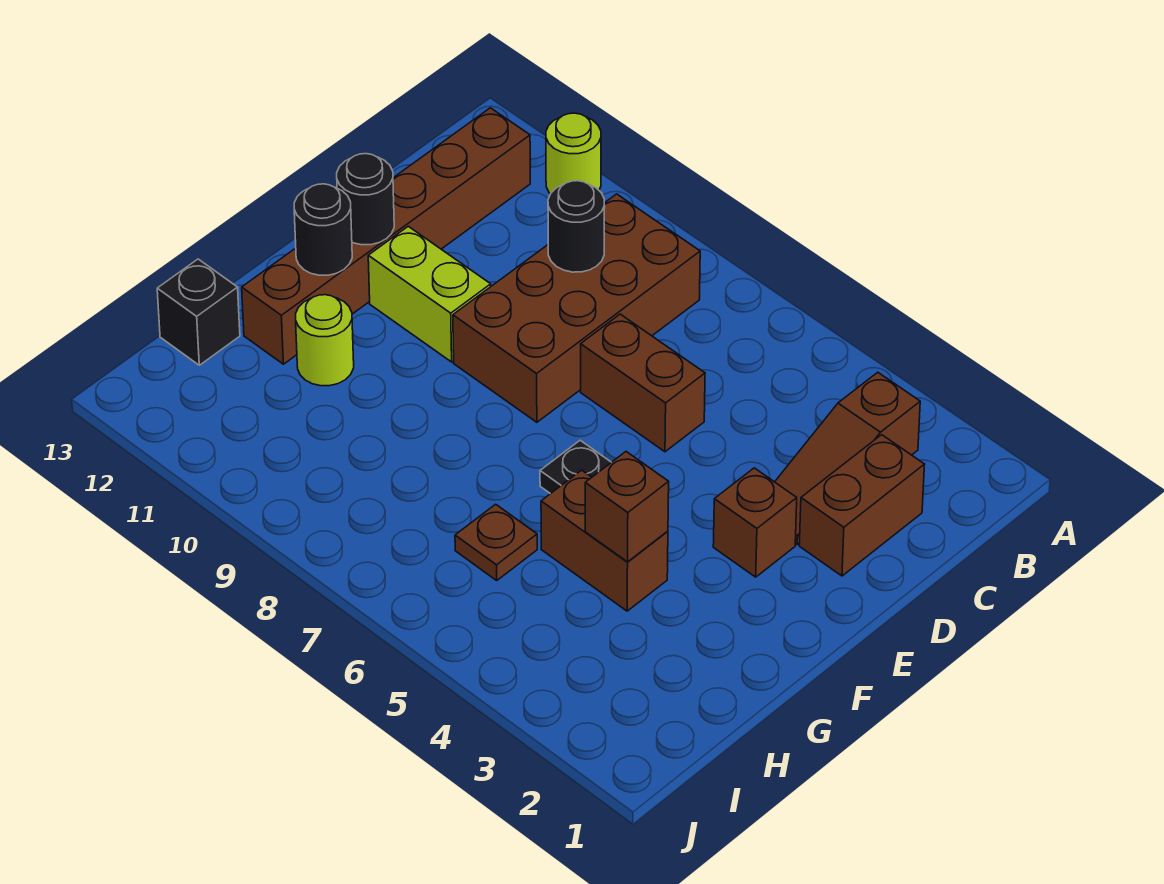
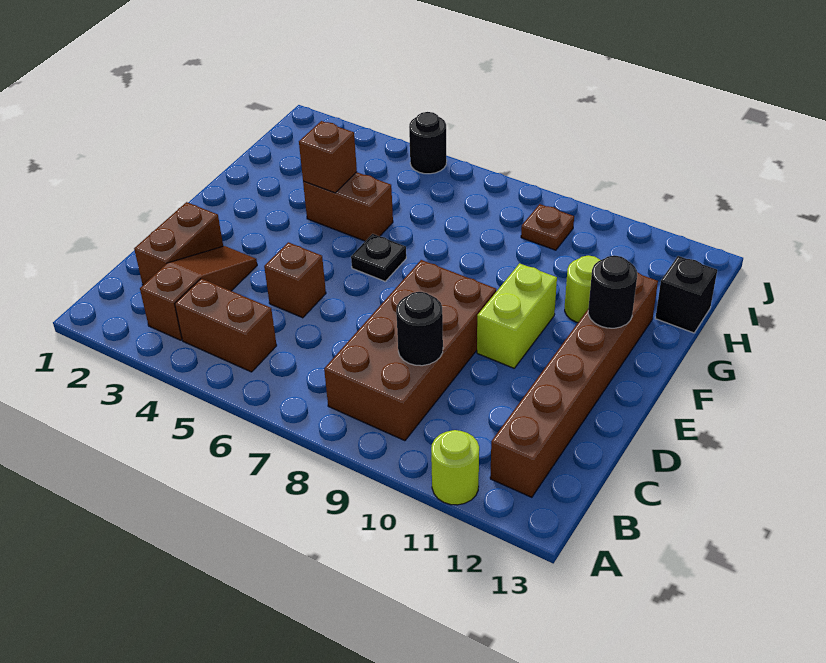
brown 1x2 brick [581,314,705,452] -> brown 1x2 brick moved to [175,278,277,372]
brown 1x1 brick [713,468,797,577] -> brown 1x1 brick moved to [264,242,326,318]
lime 1x2 brick [368,226,491,362] -> lime 1x2 brick turned to [477,263,557,368]
black 1x1 round brick [337,154,394,245] -> black 1x1 round brick moved to [409,112,447,174]
brown 1x1 plate [455,504,537,580] -> brown 1x1 plate moved to [521,204,574,250]

